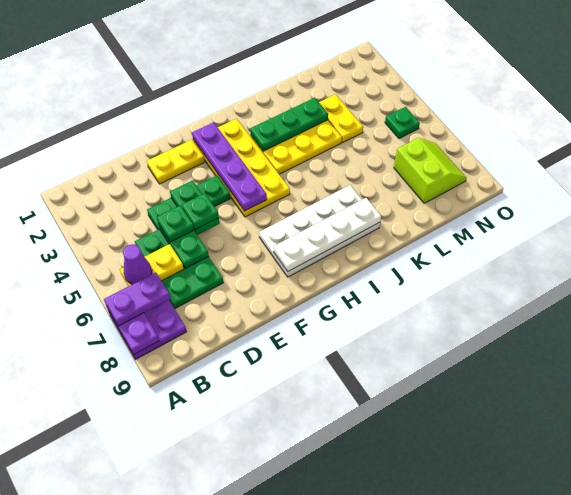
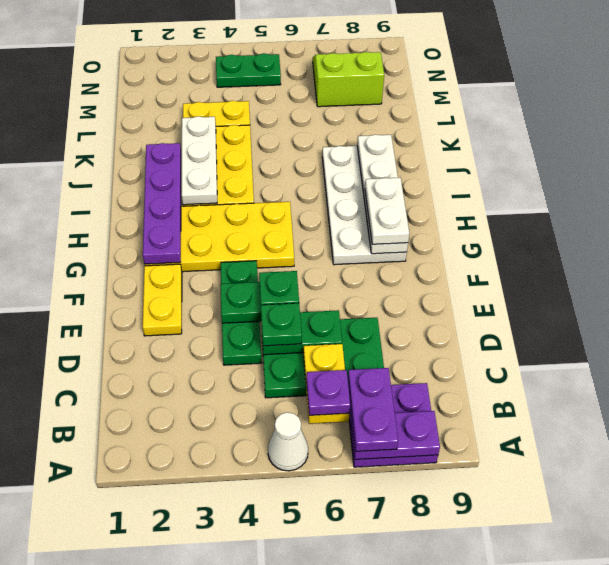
none -> white 1x1 cone [268,412,308,471]
purple 1x1 cone [123,244,152,284] -> purple 1x1 plate [306,370,350,415]
purple 1x4 plate [192,122,267,211] -> purple 1x4 plate turned to [143,143,181,264]
none -> white 1x2 plate [365,178,409,244]
green 1x3 plate [250,98,328,151] -> white 1x3 plate [182,116,217,205]
green 1x1 plate [385,107,420,139] -> green 1x2 plate [216,53,281,87]

